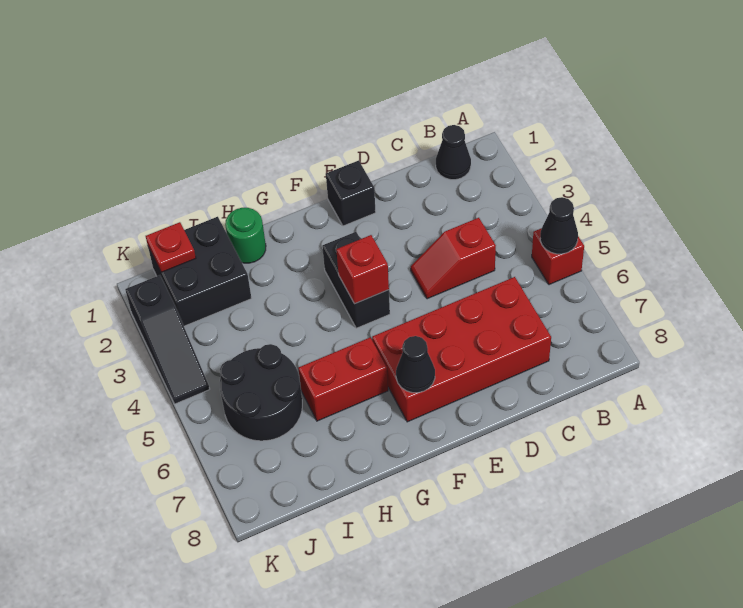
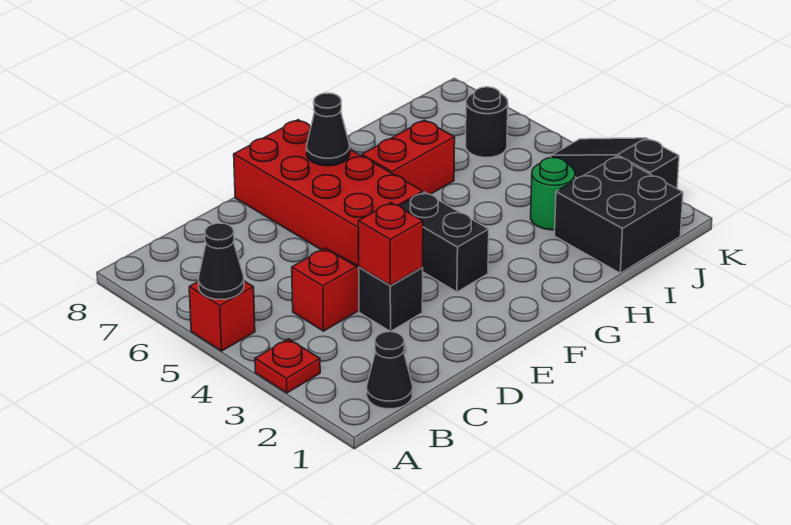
red 2x4 brick [372,277,551,422] -> red 2x4 brick turned to [234,120,423,266]
black 1x1 brick [326,160,376,226] -> black 1x1 brick moved to [359,267,423,332]
red 1x1 brick [336,235,389,304] -> red 1x1 brick moved to [358,203,423,286]
green 1x1 round brick [225,208,266,263] -> green 1x1 round brick moved to [531,158,575,230]
black 2x2 round brick [220,344,302,441] -> black 1x1 round brick [465,87,508,157]
red 1x1 plate [146,222,196,272] -> red 1x1 plate moved to [255,339,320,393]

